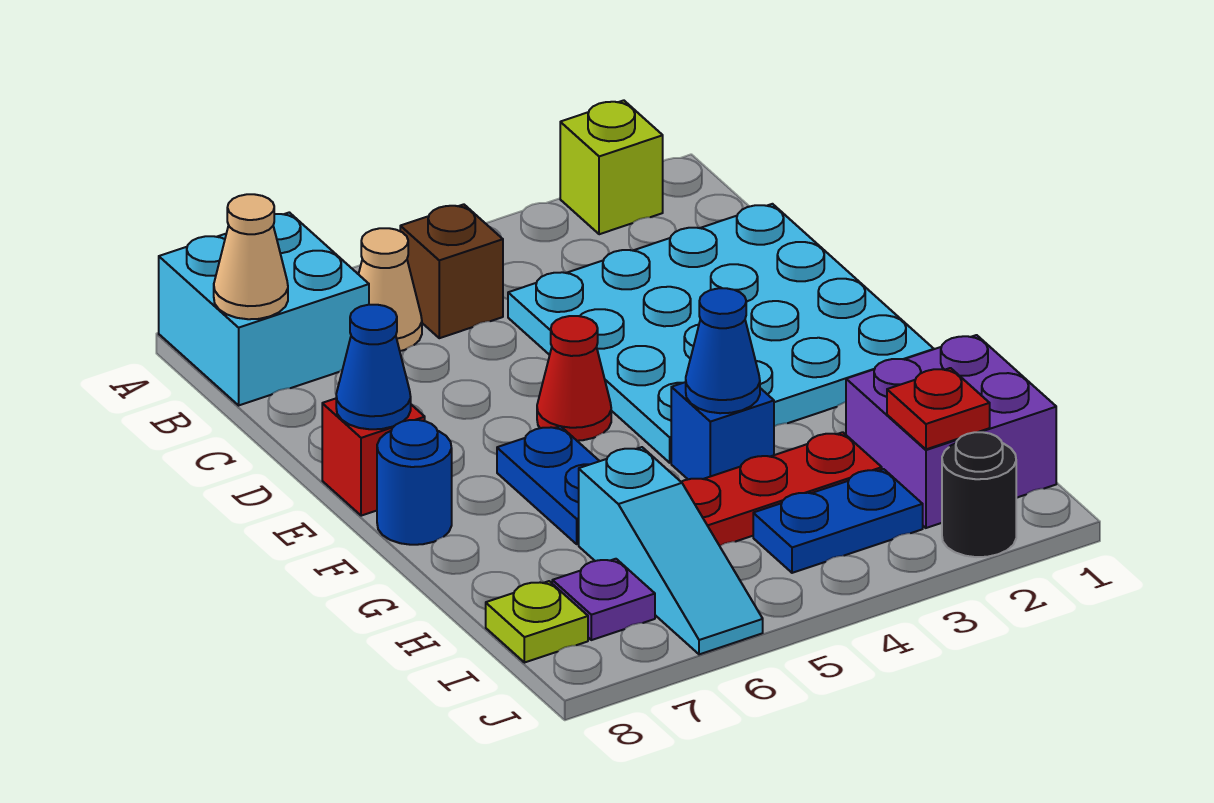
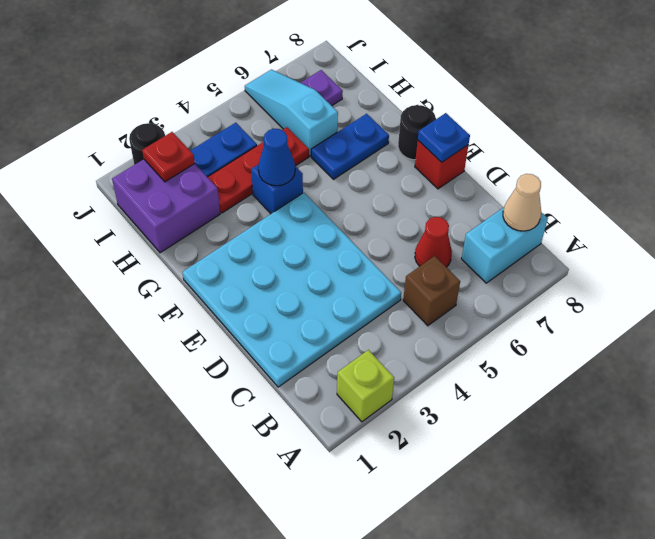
cyan 2x2 brick [159,212,369,405] -> cyan 1x2 brick [462,207,548,283]
tan 1x1 cone [359,228,422,351] -> none
red 1x1 cone [537,316,611,441] -> red 1x1 cone moved to [415,217,452,267]
blue 1x1 cone [336,305,411,429] -> blue 1x1 plate [418,113,470,162]
blue 1x2 plate [497,426,599,544] -> blue 1x2 plate turned to [311,114,389,179]
blue 1x1 round brick [377,420,452,545] -> black 1x1 round brick [398,105,436,160]
lime 1x1 plate [486,581,588,663] -> none

